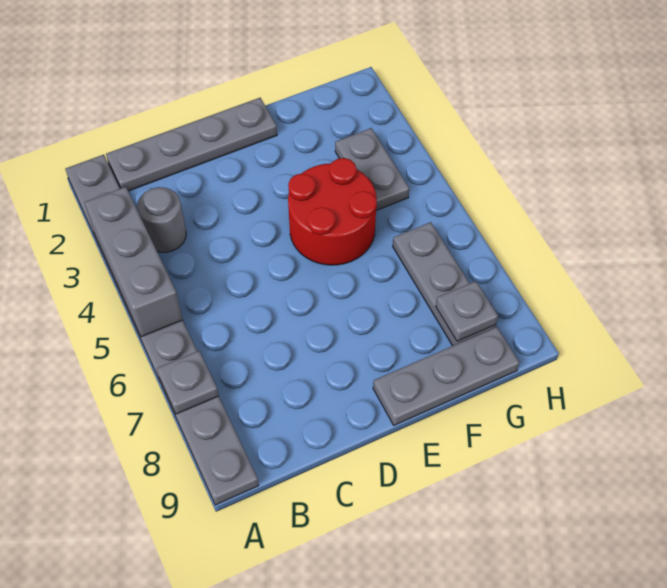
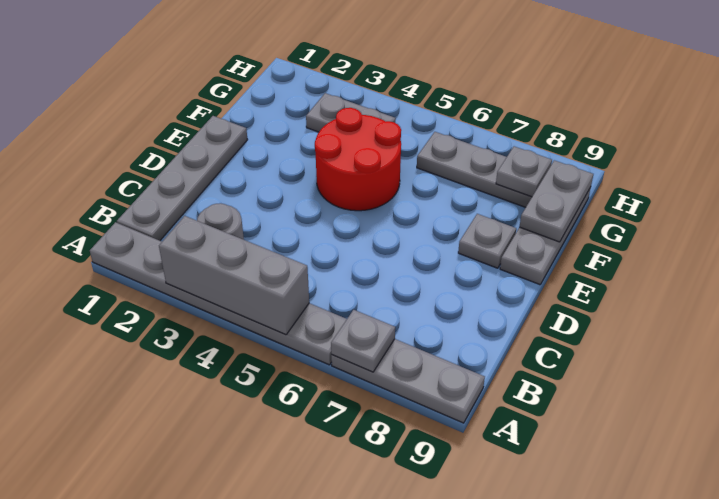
none -> grey 1x1 plate [458,214,516,268]
none -> grey 1x2 plate [520,160,593,242]

